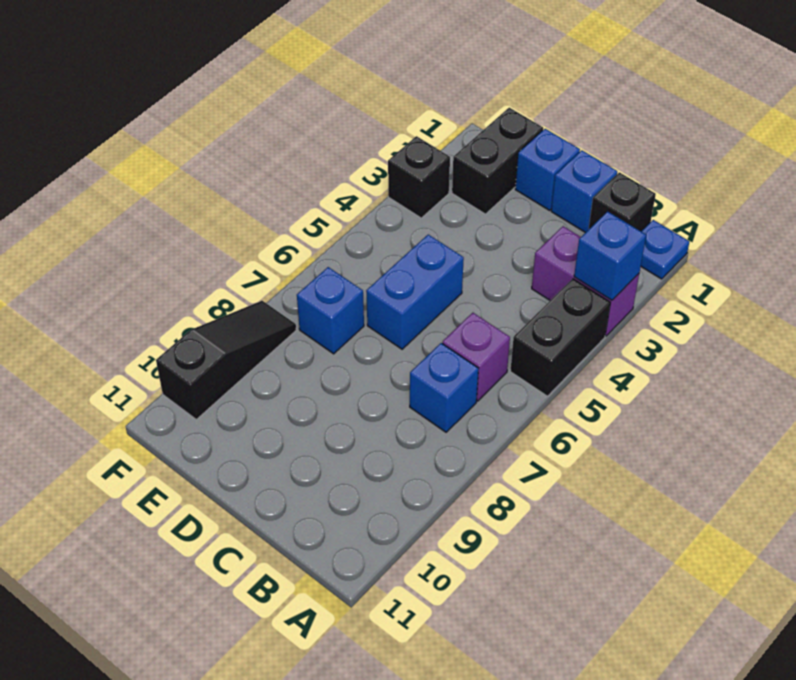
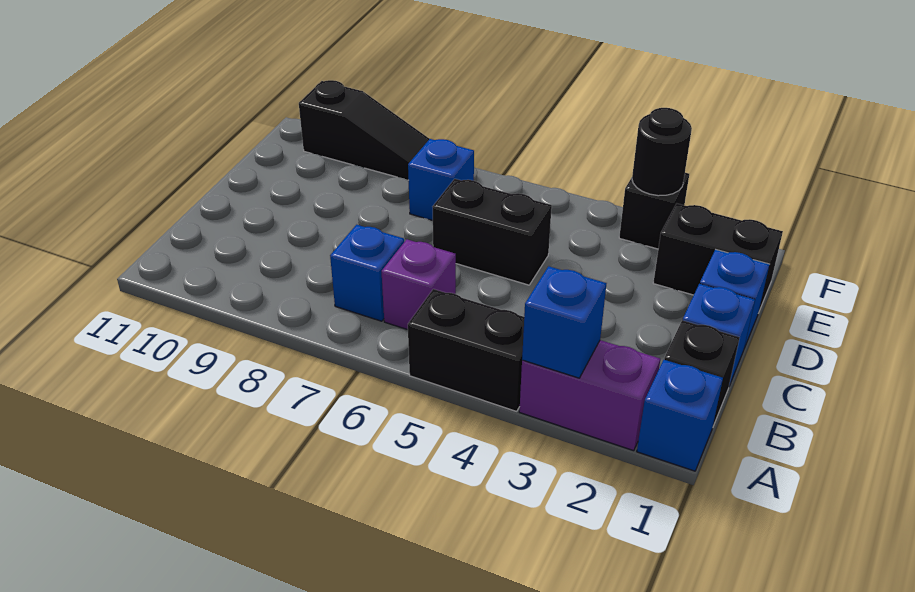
blue 1x1 plate [641,220,690,279] -> blue 1x1 brick [637,360,723,471]
purple 1x2 brick [532,226,639,336] -> purple 1x2 brick turned to [519,340,660,451]
blue 1x2 brick [366,235,464,349] -> black 1x2 brick [433,179,552,285]
none -> black 1x1 round brick [632,108,692,196]

